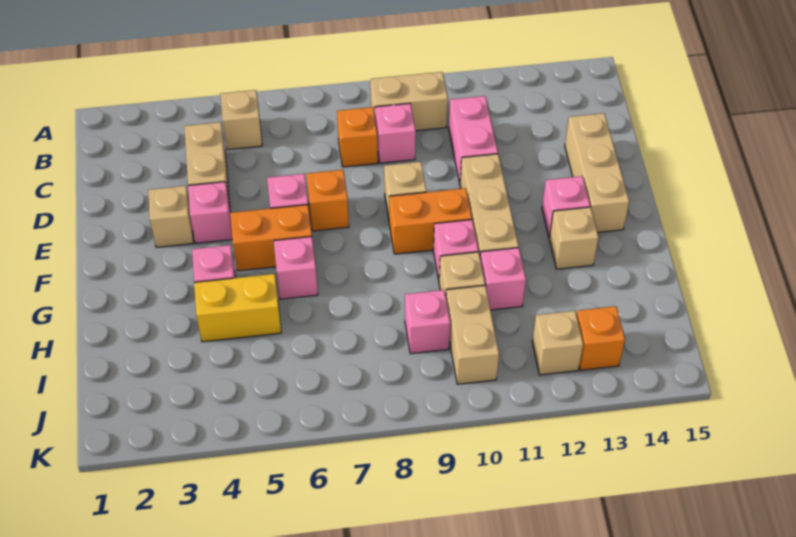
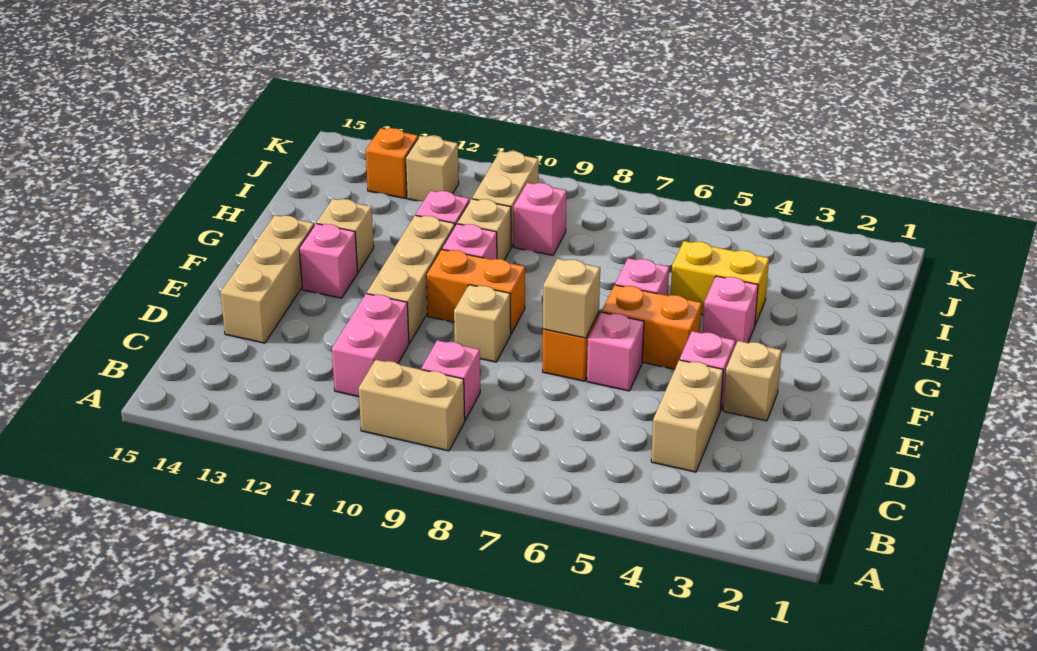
tan 1x1 brick [221,90,262,150] -> tan 1x1 brick moved to [543,259,600,338]
orange 1x1 brick [337,107,378,167] -> none

